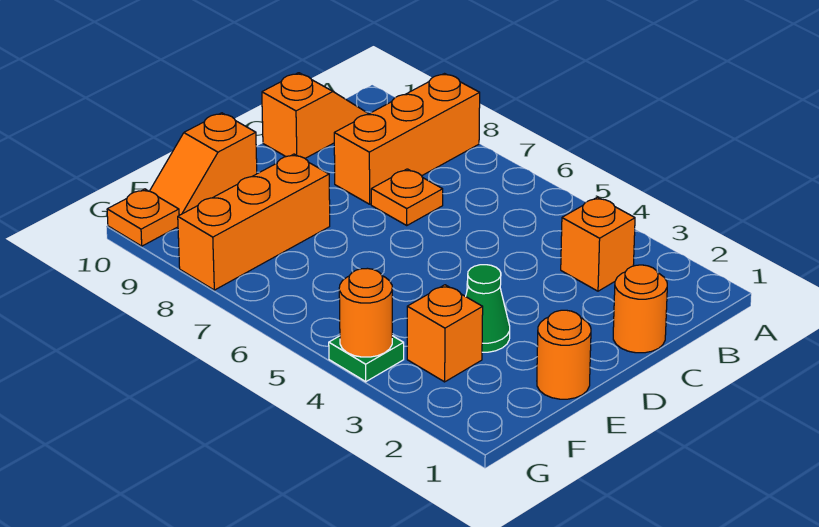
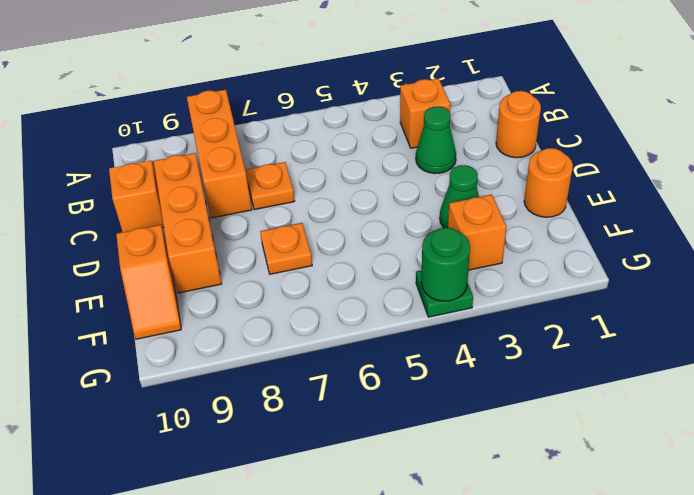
none -> green 1x1 cone [416,106,456,174]
orange 1x3 brick [178,154,330,290] -> orange 1x3 brick moved to [154,153,222,293]
orange 1x1 round brick [339,268,392,357] -> green 1x1 round brick [421,228,470,301]
orange 1x1 plate [107,189,179,246] -> orange 1x1 plate moved to [260,223,312,274]

